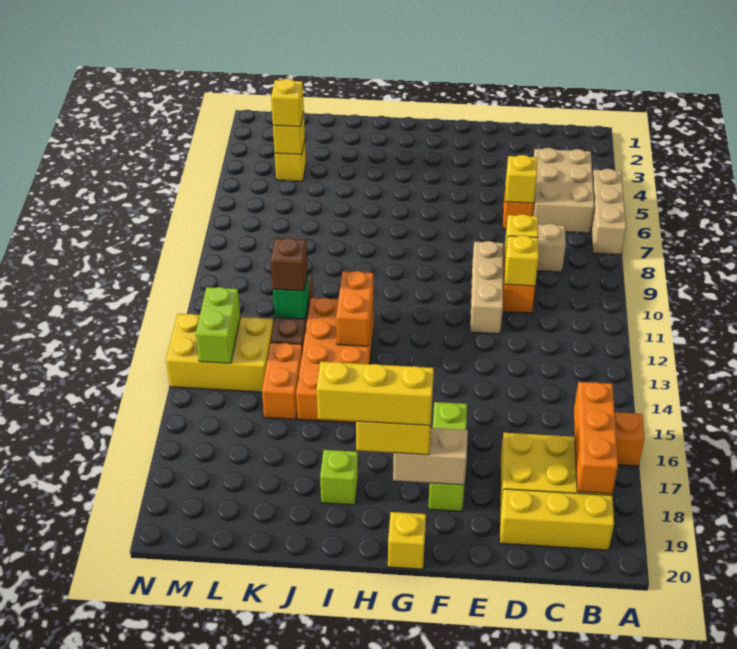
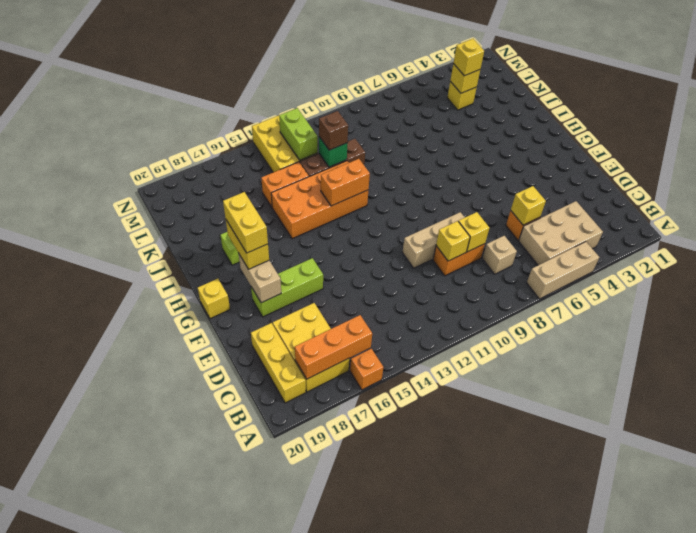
yellow 1x3 brick [317,362,434,426] -> yellow 1x2 brick [223,192,268,253]
lime 1x2 brick [196,287,240,363] -> lime 1x2 brick turned to [279,108,318,160]

